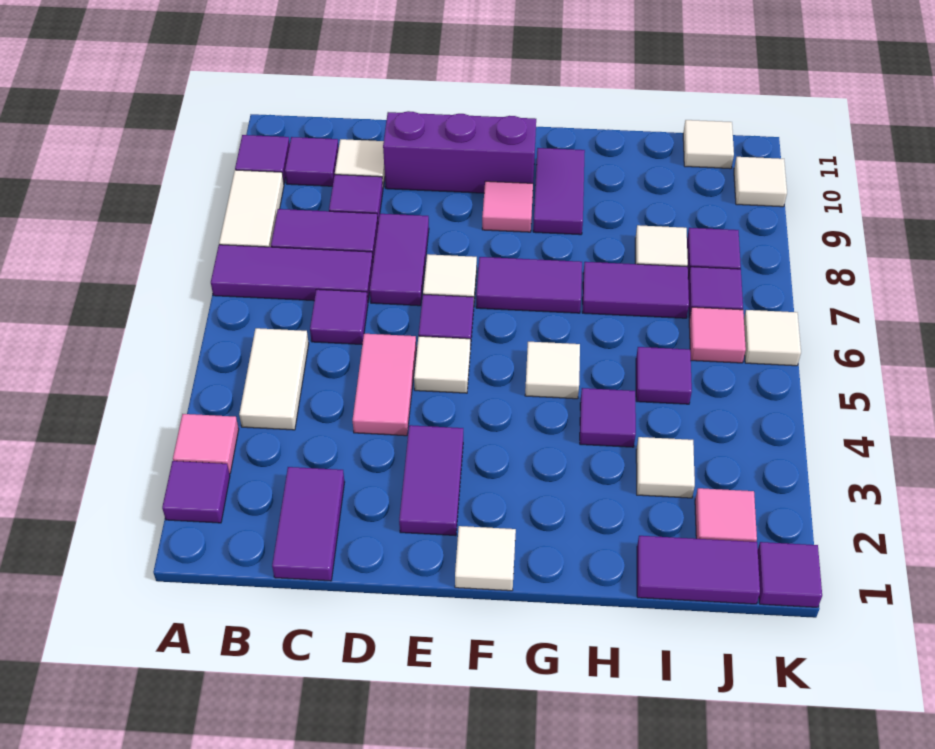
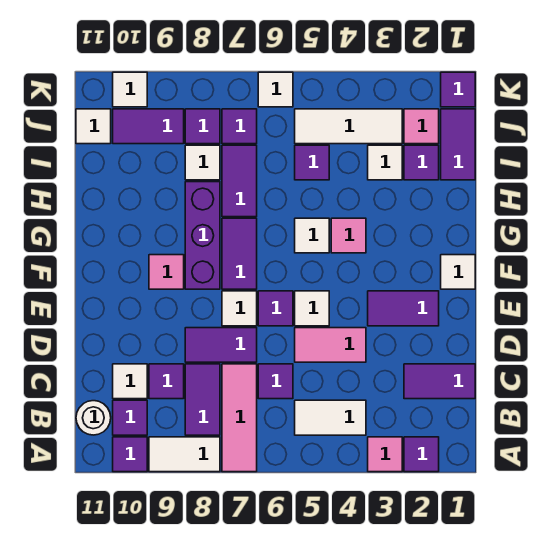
purple 1x3 tile [211,245,373,301] -> pink 1x3 tile [222,364,257,472]
none -> white 1x1 round brick [76,401,111,435]
purple 1x3 brick [383,111,536,193] -> purple 1x3 brick moved to [185,182,220,289]
purple 1x2 tile [533,148,585,235] -> purple 1x2 tile moved to [113,109,184,144]
purple 1x1 tile [580,388,636,447] -> purple 1x1 tile moved to [404,145,439,180]
none -> white 1x3 tile [295,109,402,144]
pink 1x1 tile [689,307,746,363] -> pink 1x1 tile moved to [331,218,366,253]

